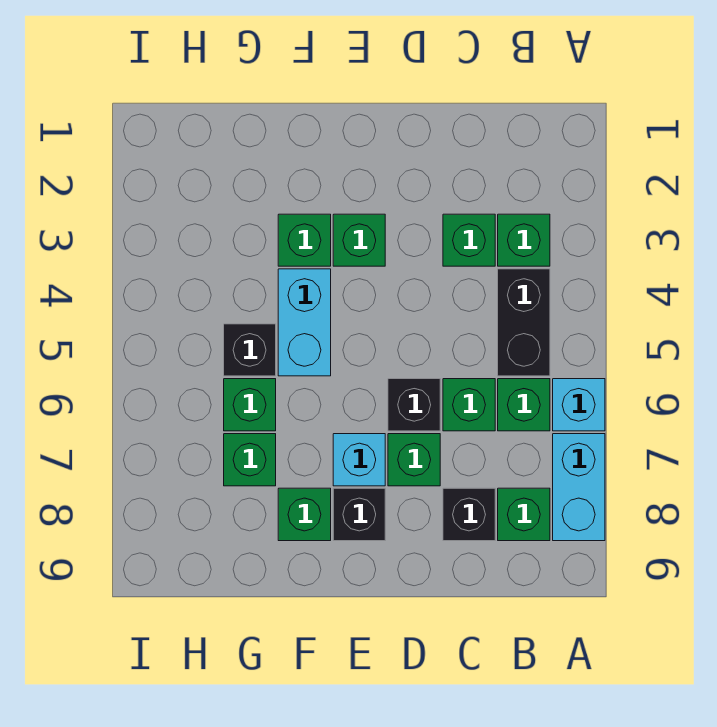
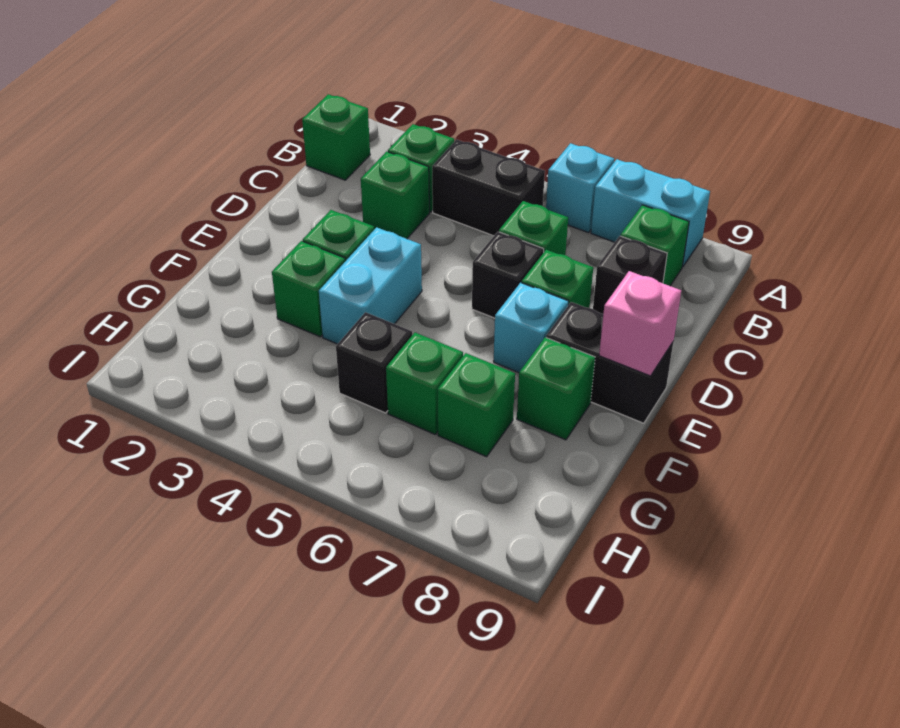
green 1x1 brick [498,379,550,431] -> green 1x1 brick moved to [302,94,370,180]
black 1x1 brick [333,488,385,541] -> black 1x2 brick [546,302,673,423]
none -> pink 1x1 brick [599,271,681,376]
cyan 1x2 brick [278,269,331,376] -> cyan 1x2 brick turned to [319,227,422,344]

